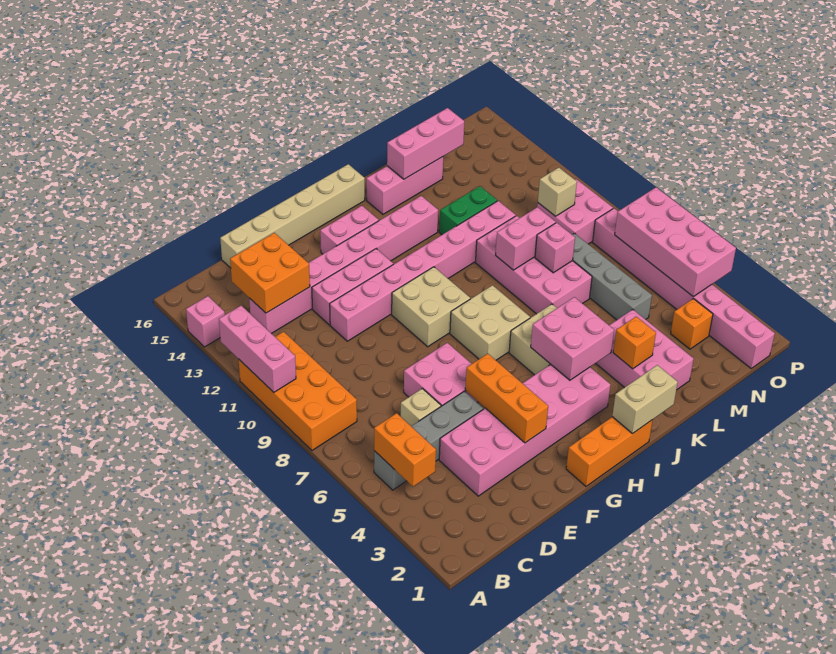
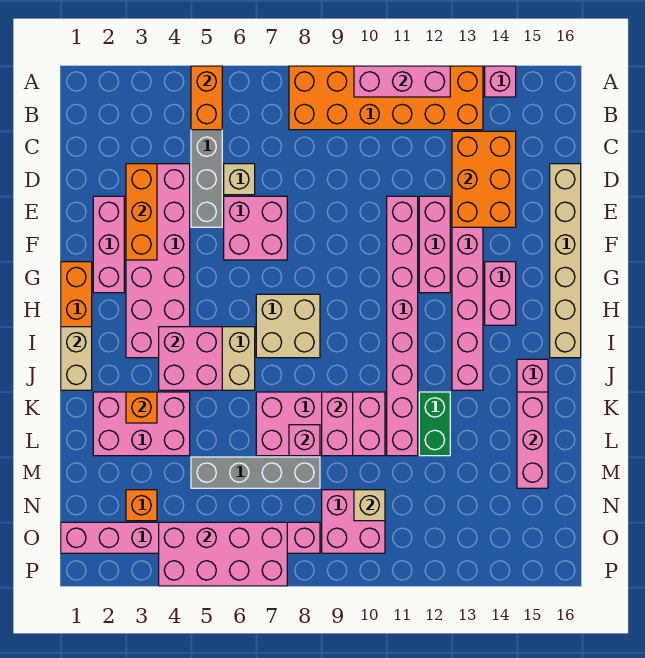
orange 2x4 brick [239,332,357,450] -> orange 2x6 brick [289,66,483,130]
orange 1x2 brick [374,413,436,487] -> orange 1x2 brick turned to [191,66,222,130]
orange 2x2 brick [230,233,310,313] -> orange 2x3 brick [452,131,516,227]
none -> pink 1x3 brick [93,196,124,293]
orange 1x3 brick [465,354,548,443] -> orange 1x3 brick turned to [126,164,157,260]
tan 2x2 brick [392,267,470,347] -> none

